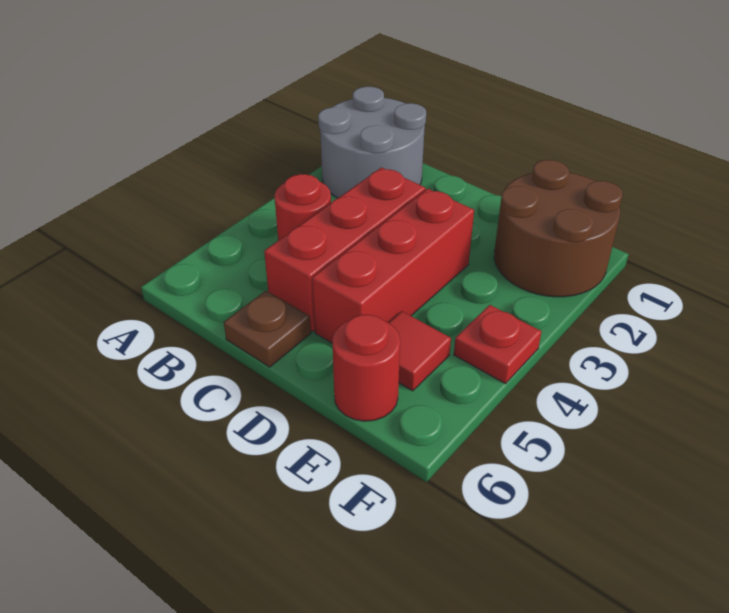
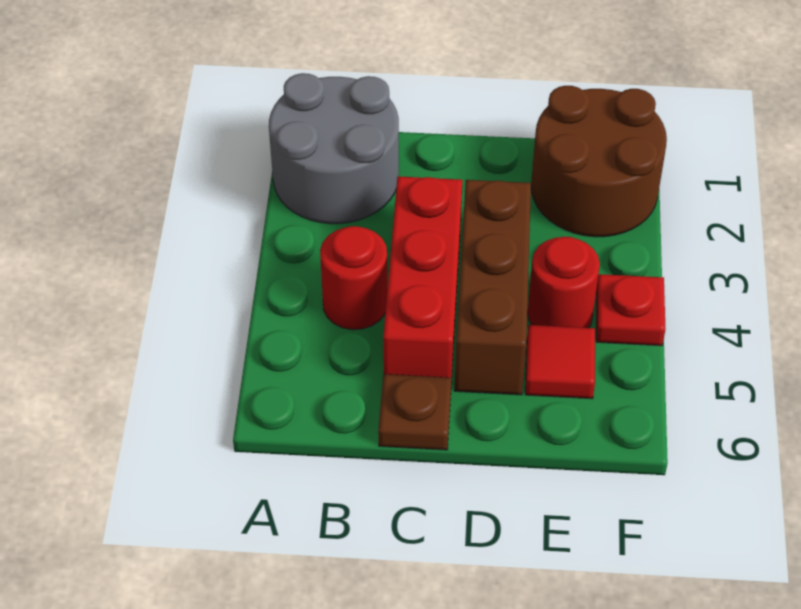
red 1x3 brick [312,189,474,343] -> brown 1x3 brick [454,180,531,395]
red 1x1 round brick [332,315,400,421] -> red 1x1 round brick moved to [528,237,600,328]

